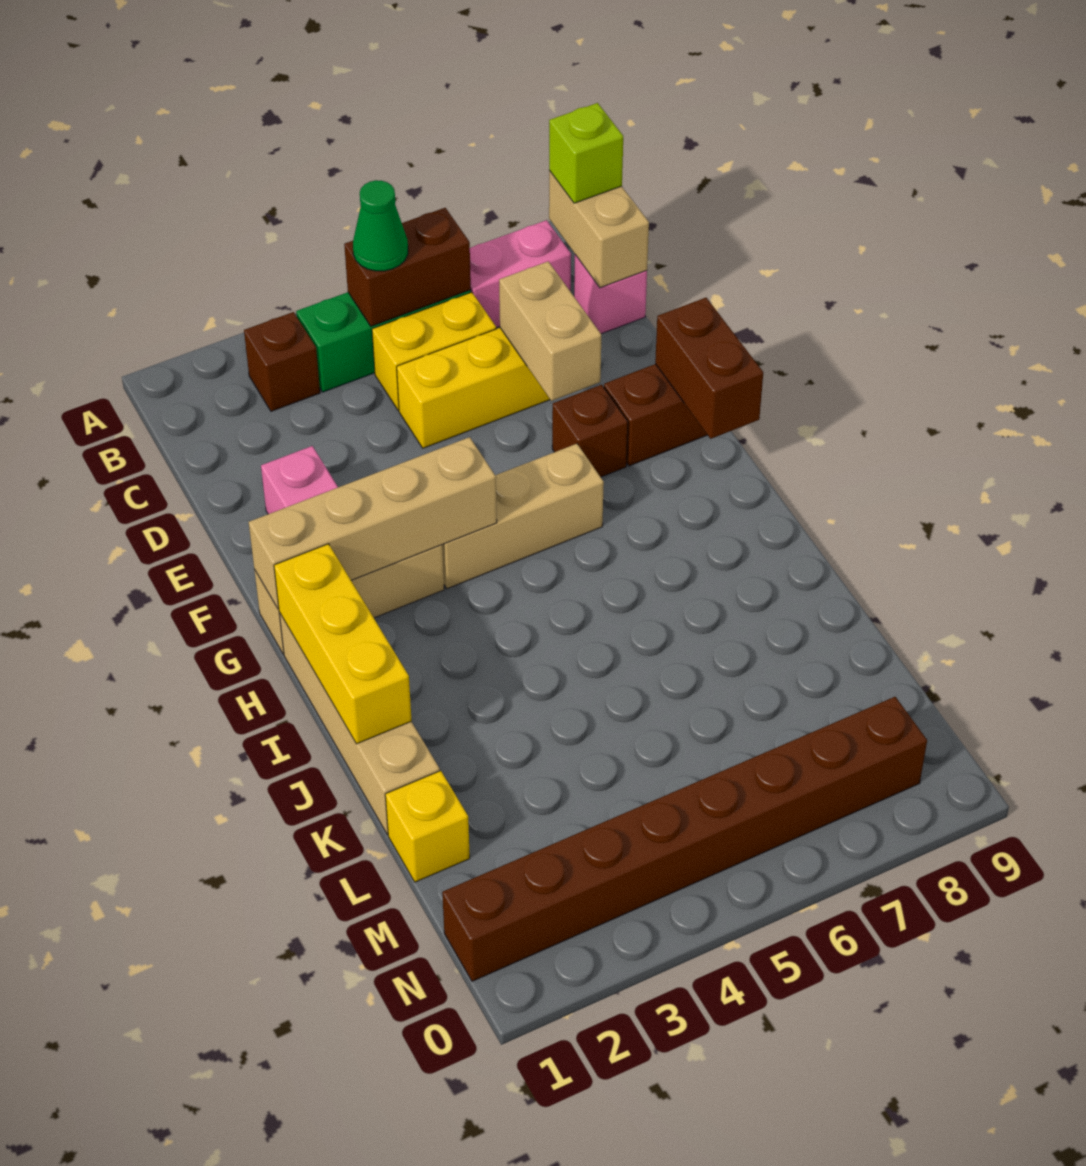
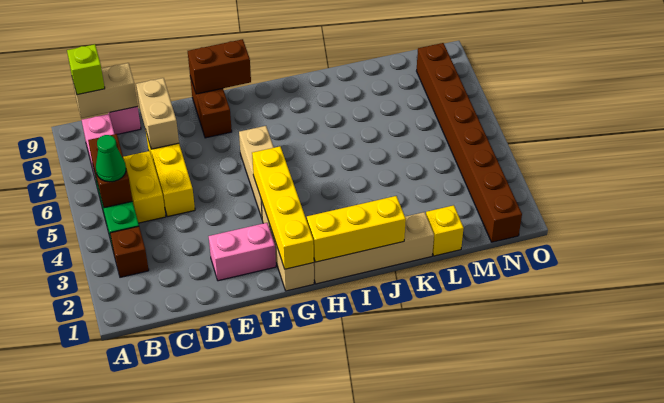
tan 1x2 brick [499,261,601,401] -> tan 1x2 brick turned to [136,78,179,149]
brown 1x1 brick [552,385,628,477] -> none
tan 1x4 brick [249,437,497,609] -> yellow 1x4 brick [252,146,314,269]

